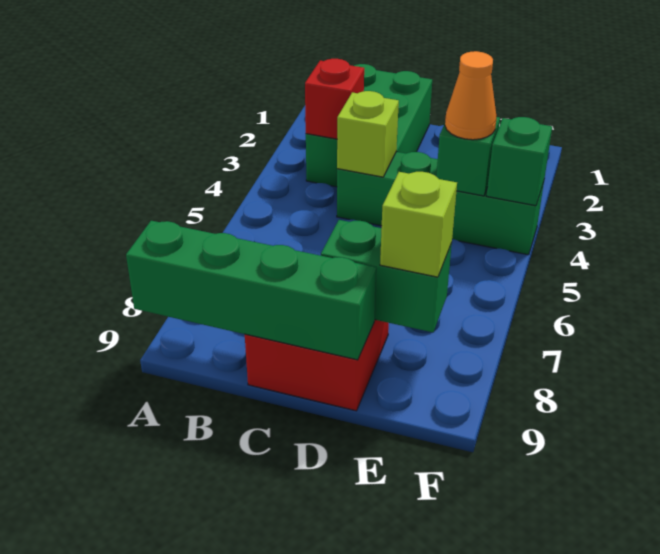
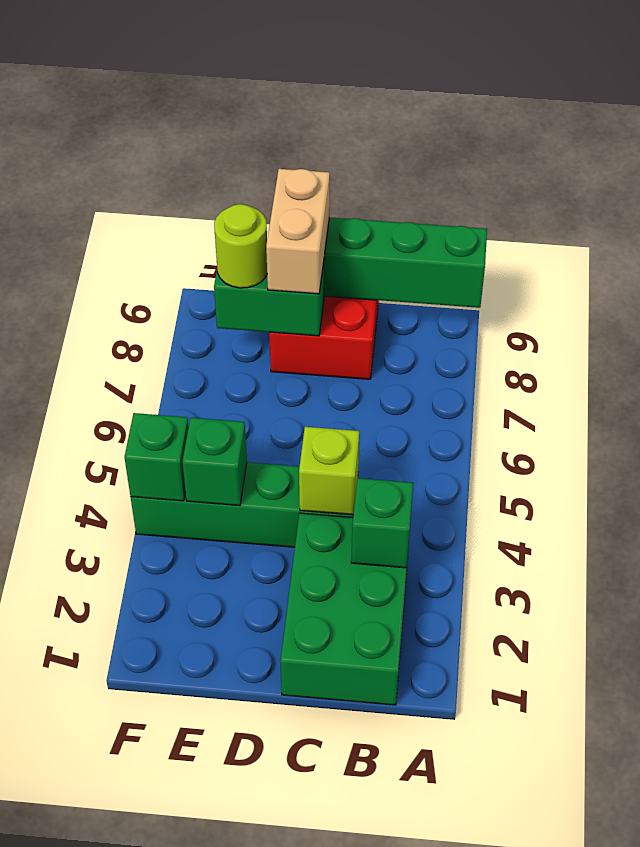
red 1x1 brick [305,59,364,139] -> green 1x1 brick [351,478,413,568]
none -> tan 1x2 brick [266,169,330,294]
orange 1x1 cone [445,51,497,140] -> none
lime 1x1 brick [380,172,457,277] -> lime 1x1 round brick [214,204,267,288]

